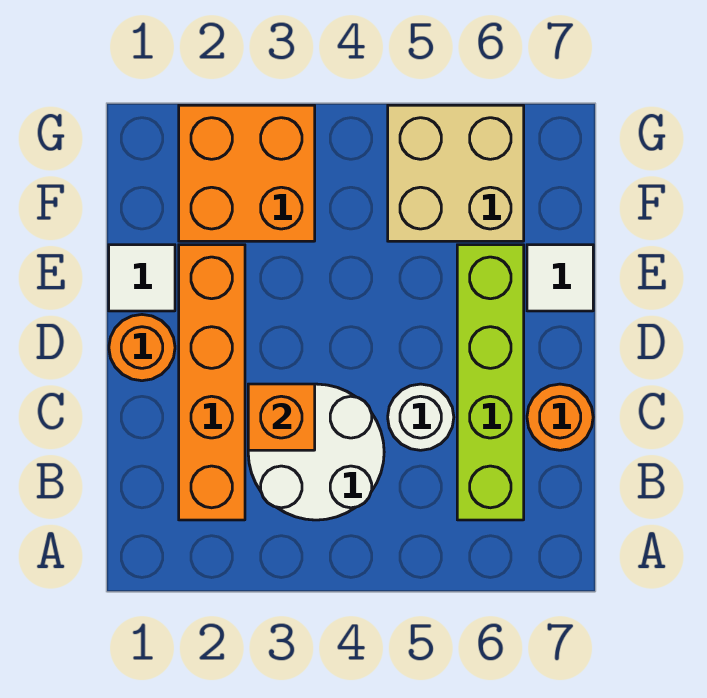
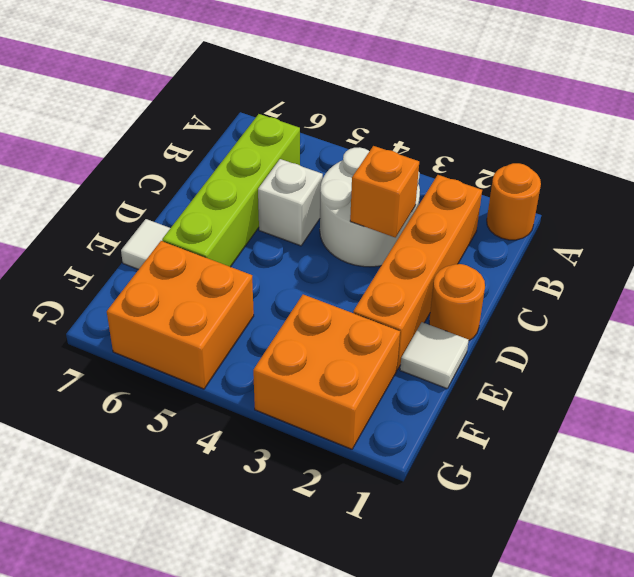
white 1x1 round brick [388,384,454,450] -> white 1x1 brick [258,159,323,246]
orange 1x1 round brick [527,384,593,450] -> orange 1x1 round brick moved to [487,163,541,240]
tan 2x2 brick [388,105,524,241] -> orange 2x2 brick [107,241,254,389]

